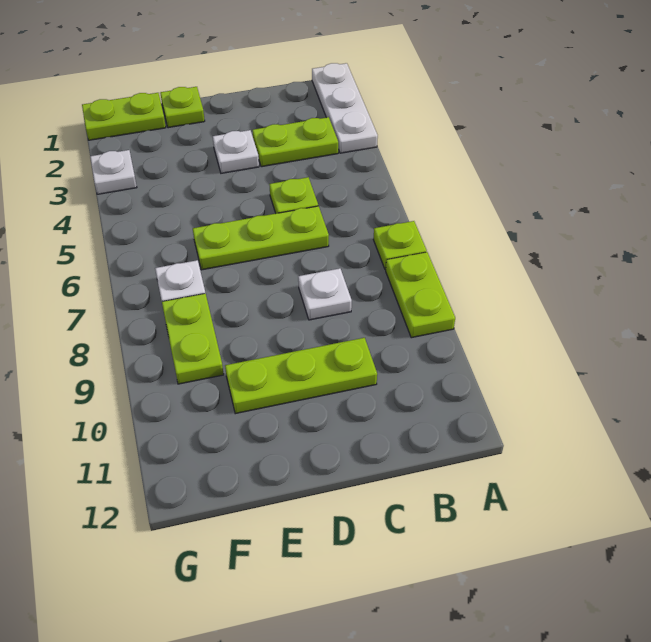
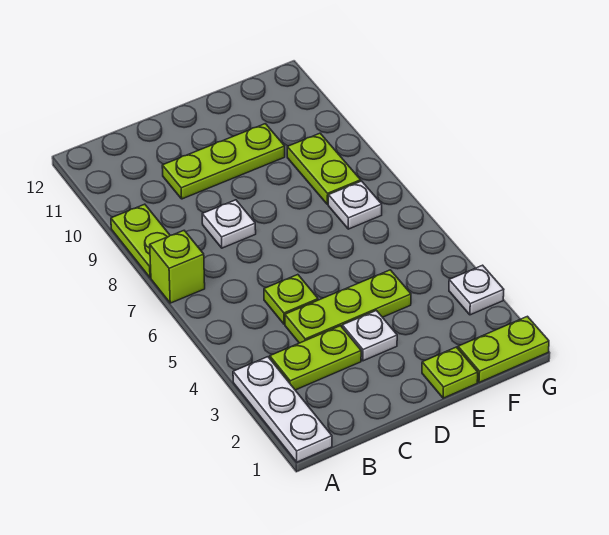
lime 1x1 plate [373,221,427,270] -> lime 1x1 brick [150,231,205,303]
lime 1x3 plate [193,206,329,270] -> lime 1x3 plate moved to [285,270,411,343]

